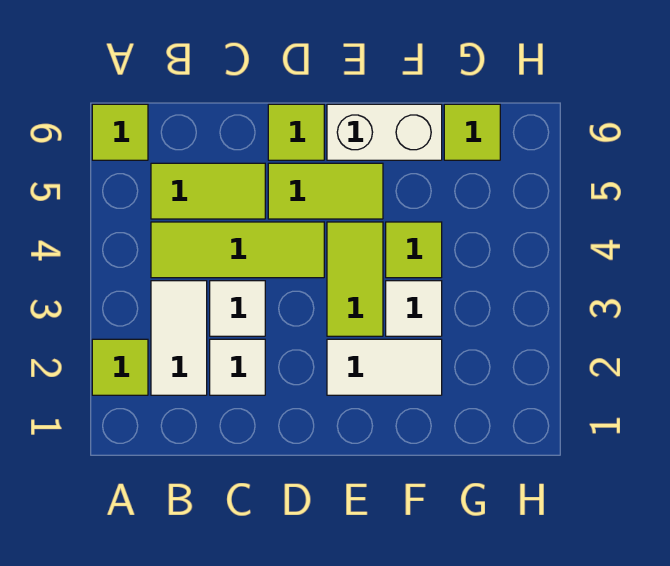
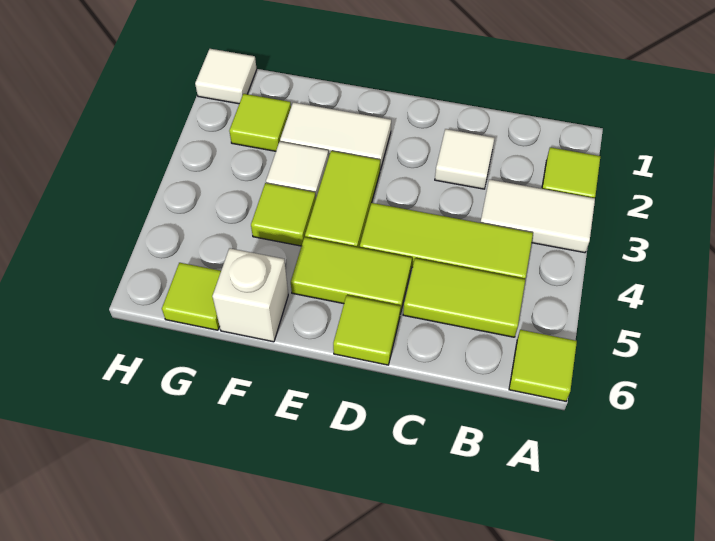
white 1x2 tile [151,281,207,395] -> white 1x2 tile turned to [480,179,595,253]
white 1x1 tile [210,281,265,336] -> white 1x1 tile moved to [195,49,257,104]
white 1x2 brick [327,104,442,160] -> white 1x1 brick [212,248,288,342]
none -> lime 1x1 tile [229,94,291,151]

